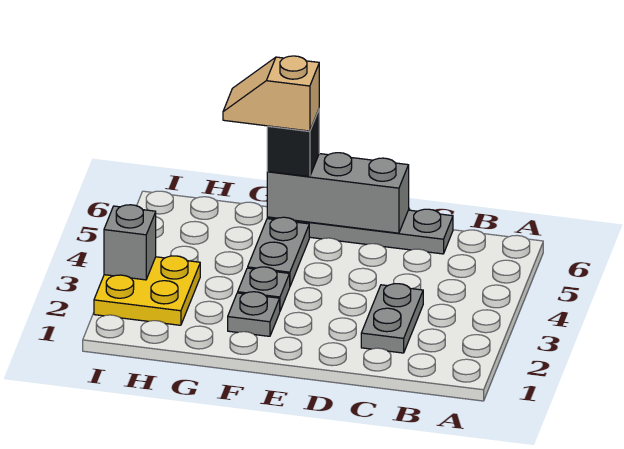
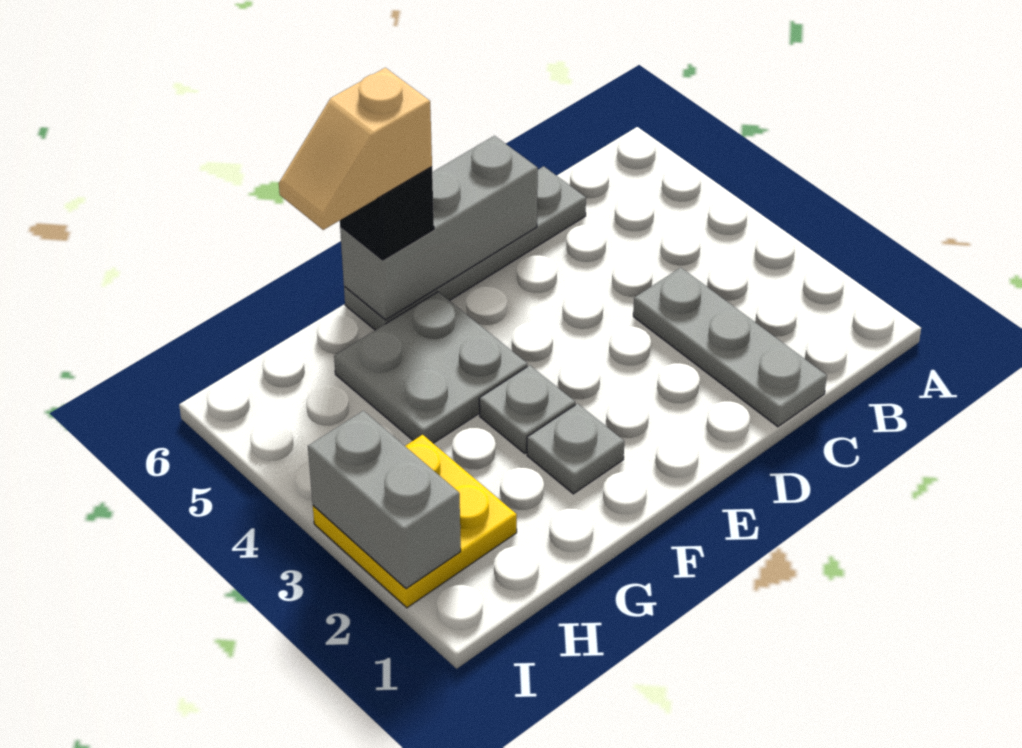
grey 1x2 plate [361,284,423,353] -> grey 1x3 plate [633,268,827,427]
grey 1x2 plate [248,217,309,286] -> grey 2x2 plate [334,292,527,443]
grey 1x1 brick [104,205,156,280] -> grey 1x2 brick [308,411,461,589]

